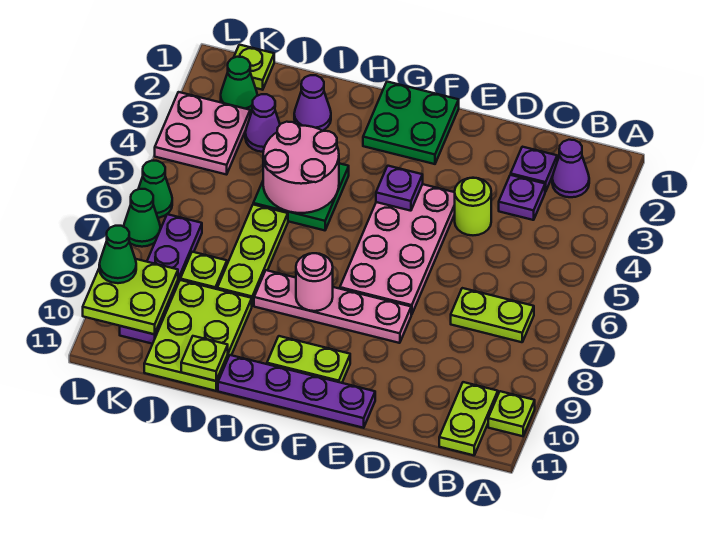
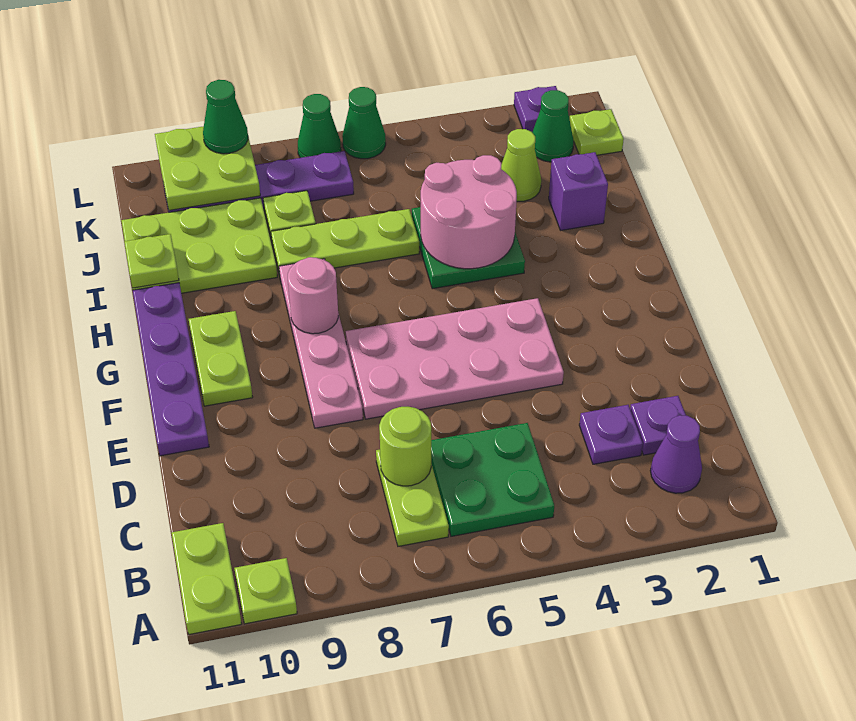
lime 1x2 plate [439,382,498,455] -> lime 1x2 plate turned to [172,523,242,634]
lime 1x1 round brick [455,178,491,235] -> lime 1x1 round brick moved to [379,407,431,486]
green 2x2 plate [363,82,459,164] -> green 2x2 plate moved to [431,423,554,536]
purple 1x1 plate [376,166,423,211] -> purple 1x1 plate moved to [514,86,557,132]
purple 1x1 cone [294,75,331,131] -> purple 1x1 brick [549,152,608,230]
purple 1x1 cone [245,94,280,152] -> lime 1x1 cone [501,129,541,201]
pink 2x2 plate [155,92,250,175] -> none

